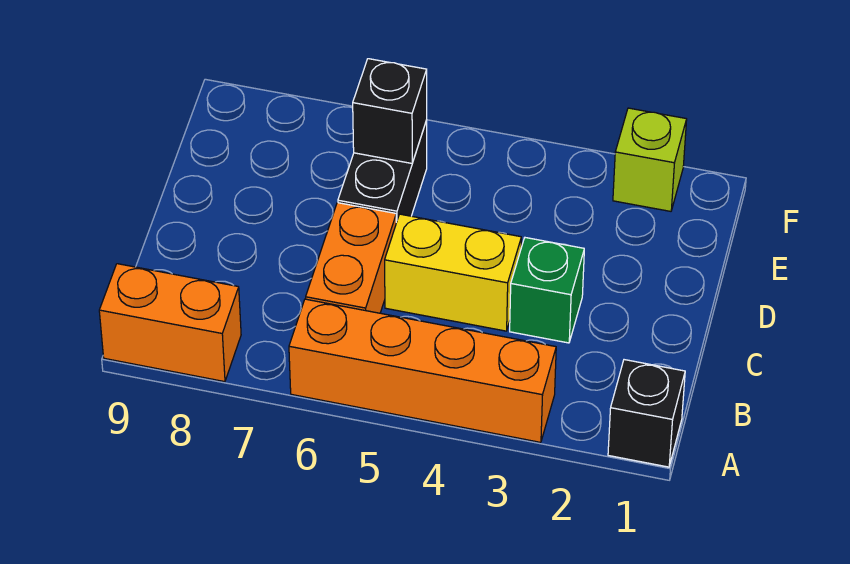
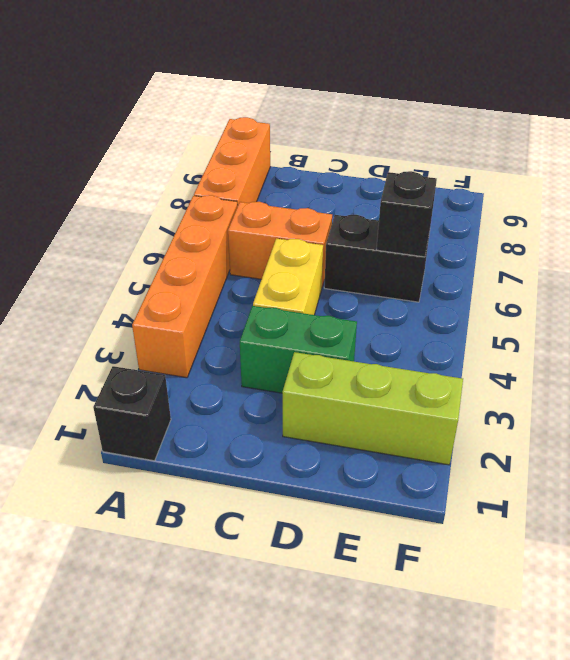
orange 1x2 brick [99,264,241,382] -> orange 1x3 brick [194,117,270,205]
green 1x1 brick [510,238,584,343] -> green 1x2 brick [240,306,357,393]
lime 1x1 brick [613,108,687,211] -> lime 1x3 brick [282,352,463,465]

